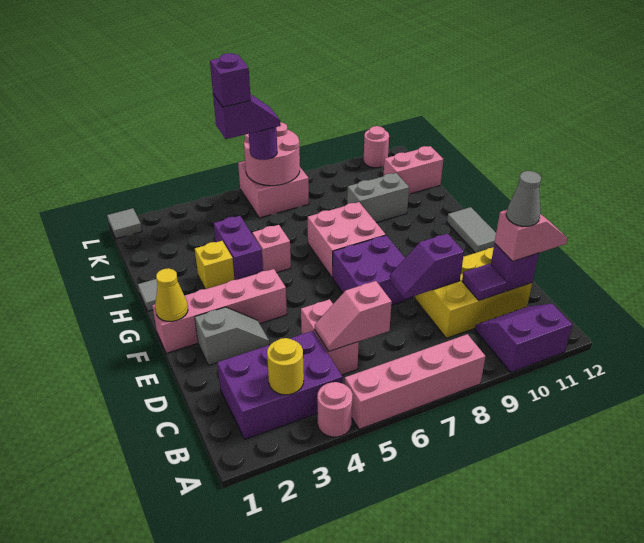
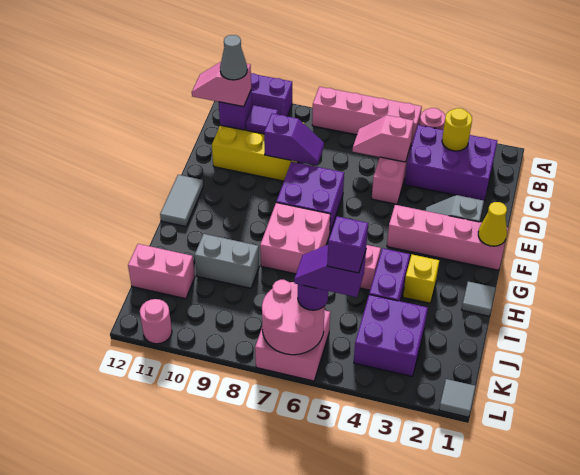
pink 1x2 slope [315,281,392,351] -> pink 1x2 slope turned to [353,115,414,162]
none -> purple 2x2 brick [354,295,428,377]

